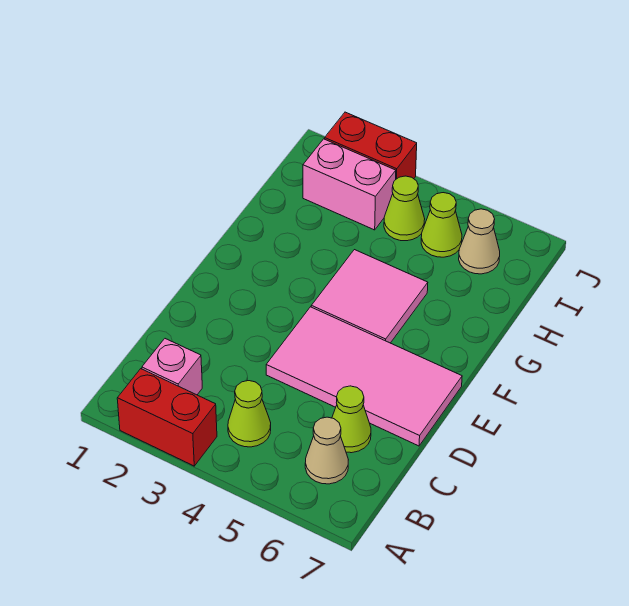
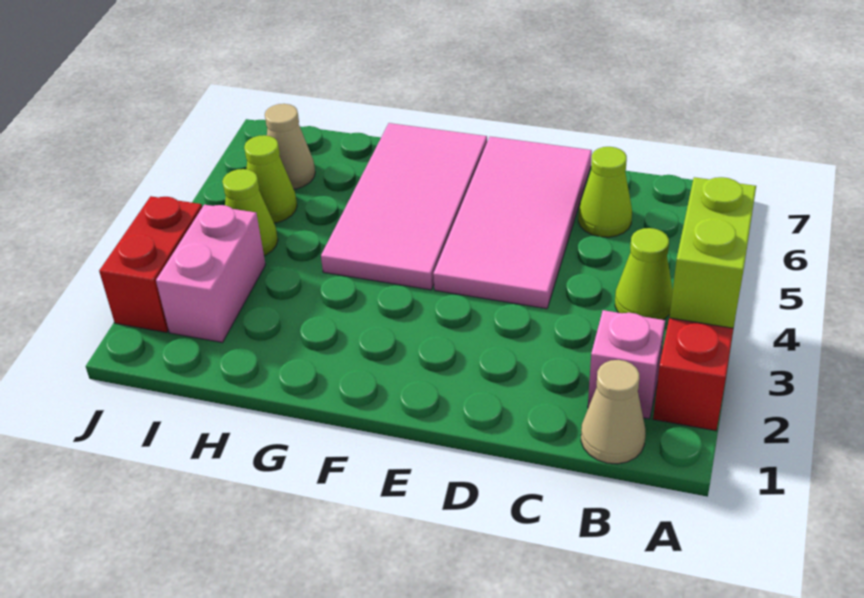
none -> lime 1x2 brick [669,177,756,328]
tan 1x1 cone [305,417,348,484] -> tan 1x1 cone moved to [581,360,645,464]
pink 2x2 tile [311,250,428,343] -> pink 2x4 tile [321,123,487,290]

